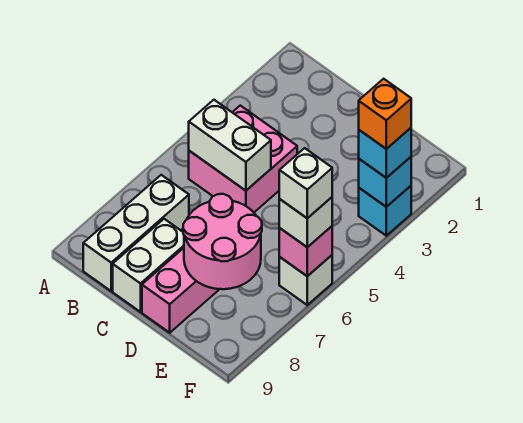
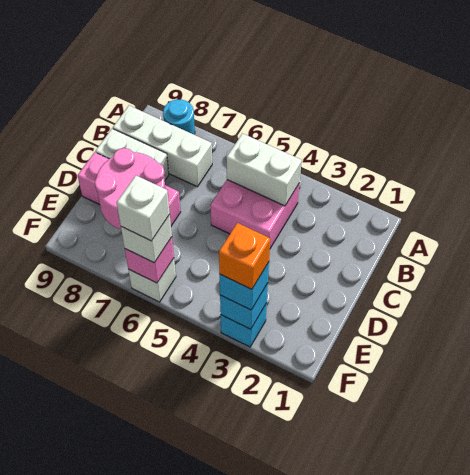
none -> cyan 1x1 round brick [163,99,195,135]
white 1x2 brick [189,100,271,191] -> white 1x2 brick turned to [227,133,302,206]

